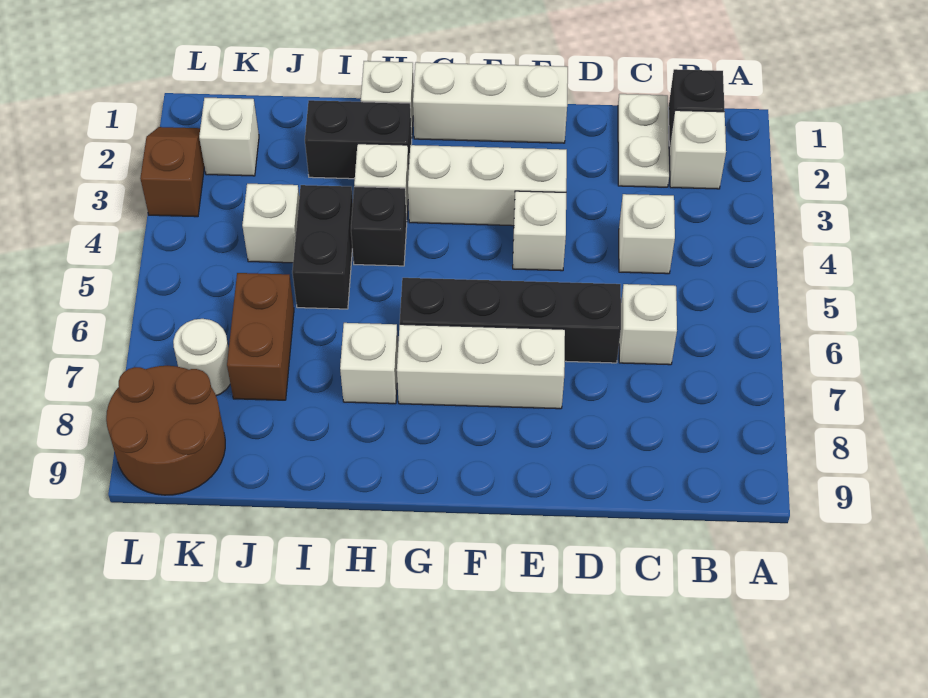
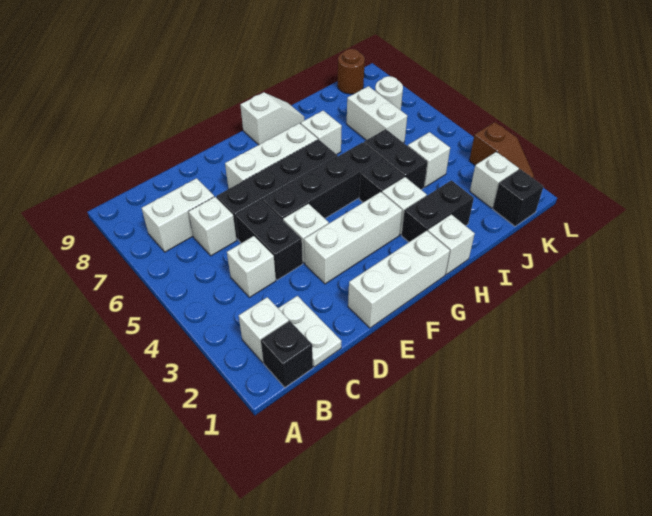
none -> white 1x2 brick [142,178,214,252]
none -> black 1x2 brick [235,200,303,280]
none -> black 1x4 brick [263,143,382,220]
none -> white 1x2 slope [240,92,304,145]
brown 1x2 brick [227,273,294,400] -> white 1x2 brick [347,86,407,143]
none -> black 1x1 brick [493,169,543,226]
brown 2x2 round brick [106,365,225,495] -> brown 1x1 round brick [338,49,365,94]

